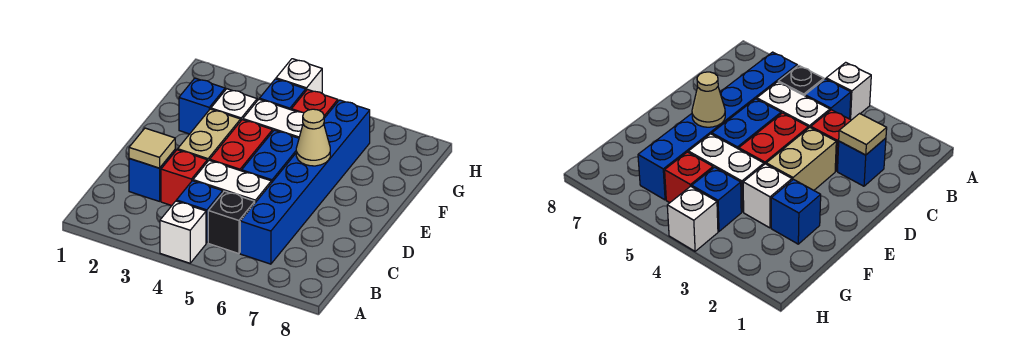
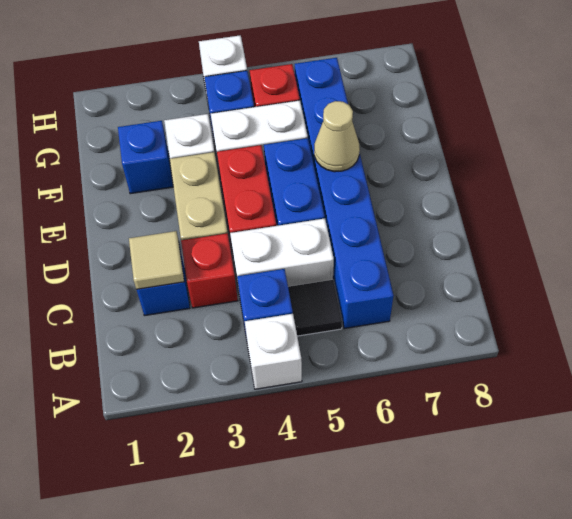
black 1x1 brick [208,191,255,254] -> black 1x1 tile [288,280,342,336]

